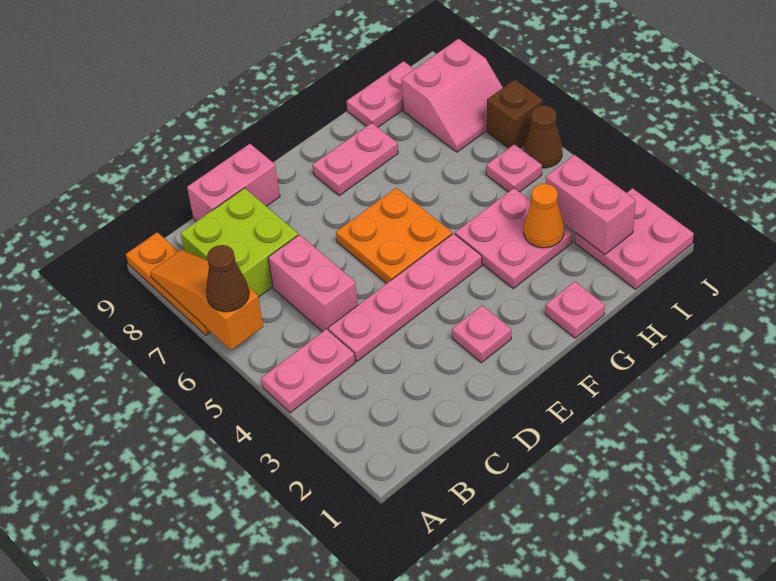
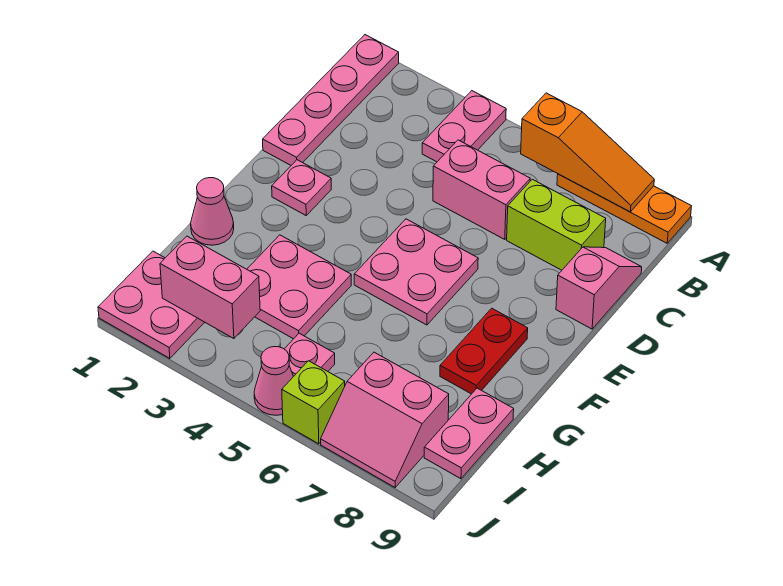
brown 1x1 cone [206,245,249,312] -> none
lime 2x2 brick [180,188,298,297] -> lime 1x2 brick [507,179,606,270]
pink 1x4 plate [328,233,482,361] -> pink 1x4 plate moved to [263,35,399,165]
pink 1x2 brick [187,144,280,221] -> pink 1x2 slope [556,247,642,329]
orange 2x2 plate [336,188,452,283] -> pink 2x2 plate [354,219,478,325]
pink 1x2 plate [313,123,398,195] -> red 1x2 plate [440,308,528,394]
pink 1x1 plate [545,282,605,338] -> pink 1x1 cone [191,178,234,245]
orange 1x1 cone [524,184,564,248] -> none
pink 2x2 slope [401,39,503,152] -> pink 2x2 slope turned to [321,352,449,487]
brown 1x1 cone [524,106,562,168] -> pink 1x1 cone [254,347,294,415]
brown 1x1 brick [487,79,542,148] -> lime 1x1 brick [282,361,345,444]

